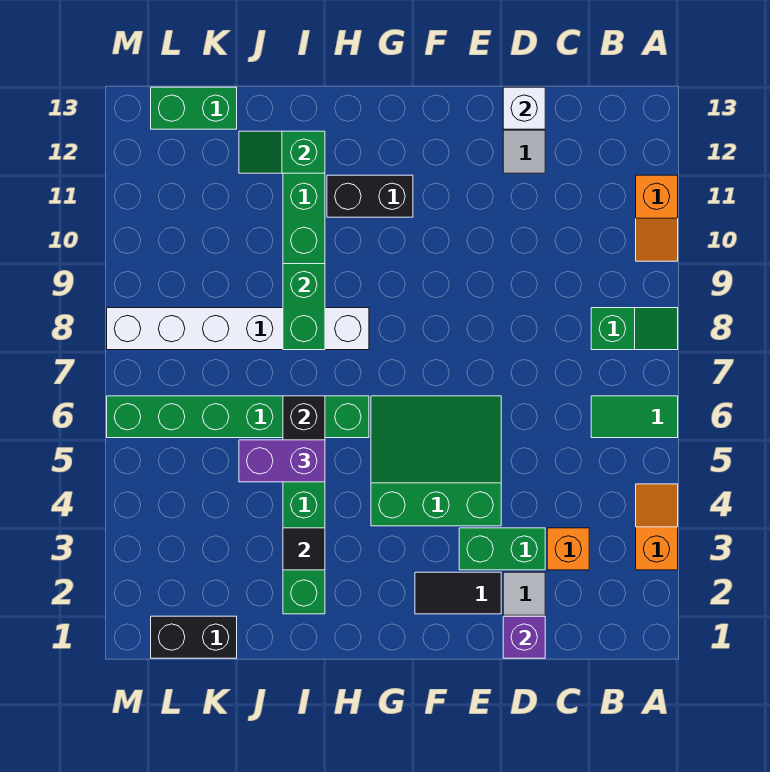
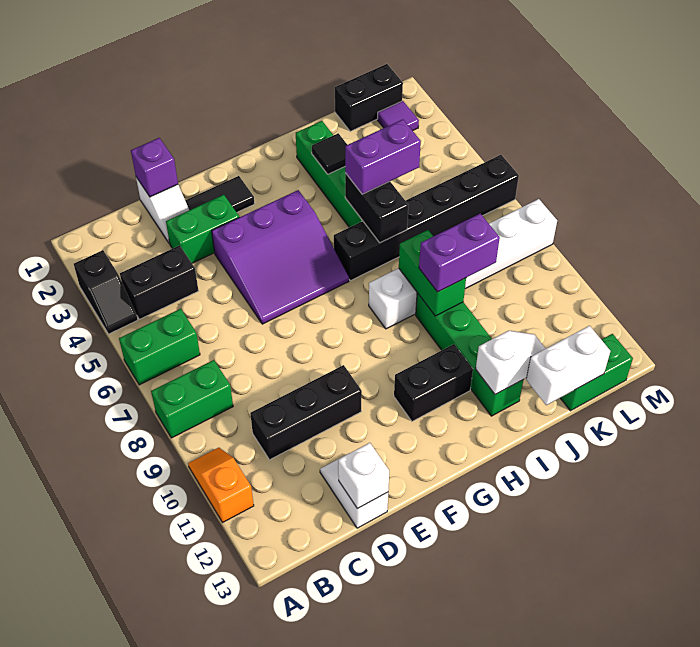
orange 1x2 slope [636,484,678,570] -> black 1x2 slope [74,250,138,334]
green 1x2 tile [591,396,678,438] -> green 1x2 brick [119,309,200,385]
green 1x2 slope [591,308,678,350] -> green 1x2 brick [151,360,233,438]
none -> black 1x2 brick [120,245,198,319]
orange 1x1 brick [547,528,589,570] -> none
none -> black 1x3 brick [250,365,362,460]
green 3x3 slope [371,396,501,526] -> purple 3x3 slope [212,190,349,324]
green 1x6 brick [107,396,369,438] -> black 1x6 brick [334,155,519,281]
none -> purple 1x2 brick [419,214,500,292]
green 1x2 slope [239,131,325,173] -> white 1x2 slope [476,331,546,394]
none -> white 1x2 brick [526,326,610,405]
none -> purple 1x1 tile [378,101,419,131]

